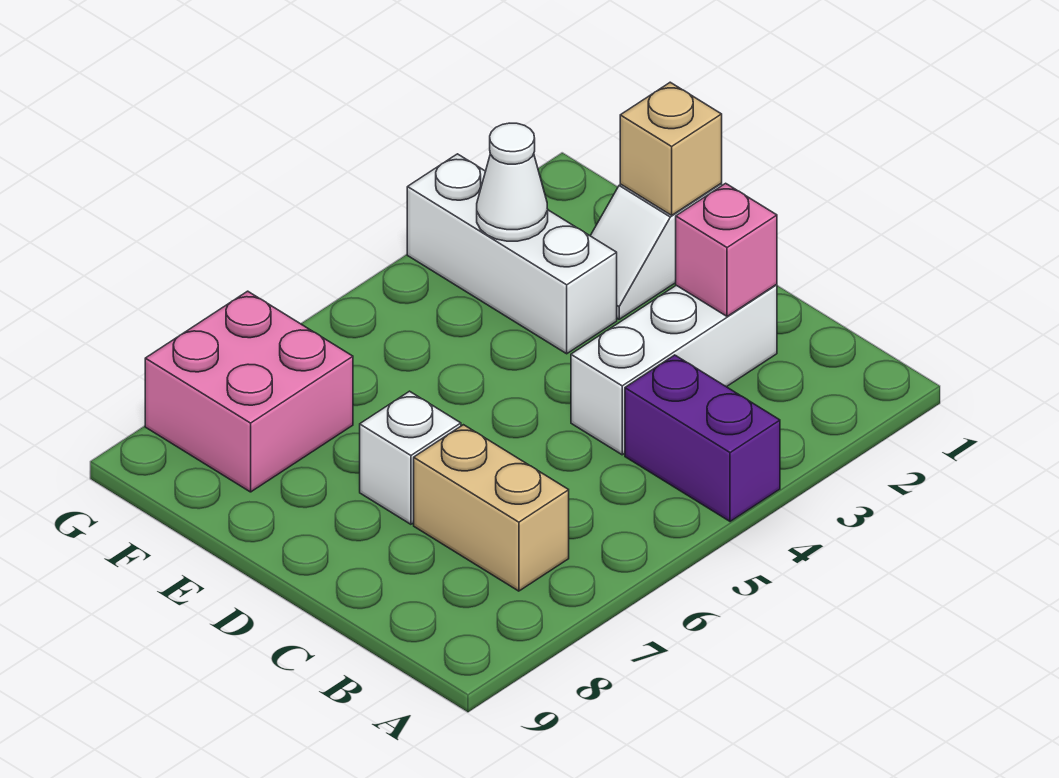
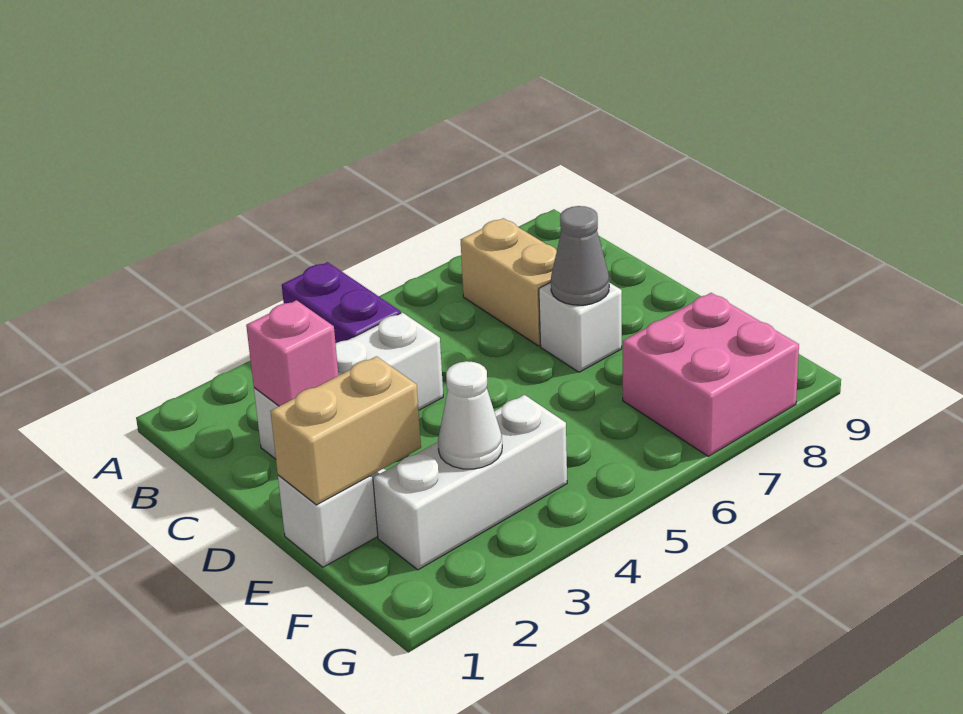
none -> grey 1x1 cone [551,206,609,305]
tan 1x1 brick [620,82,722,215] -> tan 1x2 brick [270,356,421,505]
white 1x3 brick [407,154,617,354] -> white 1x3 brick turned to [373,395,567,570]

